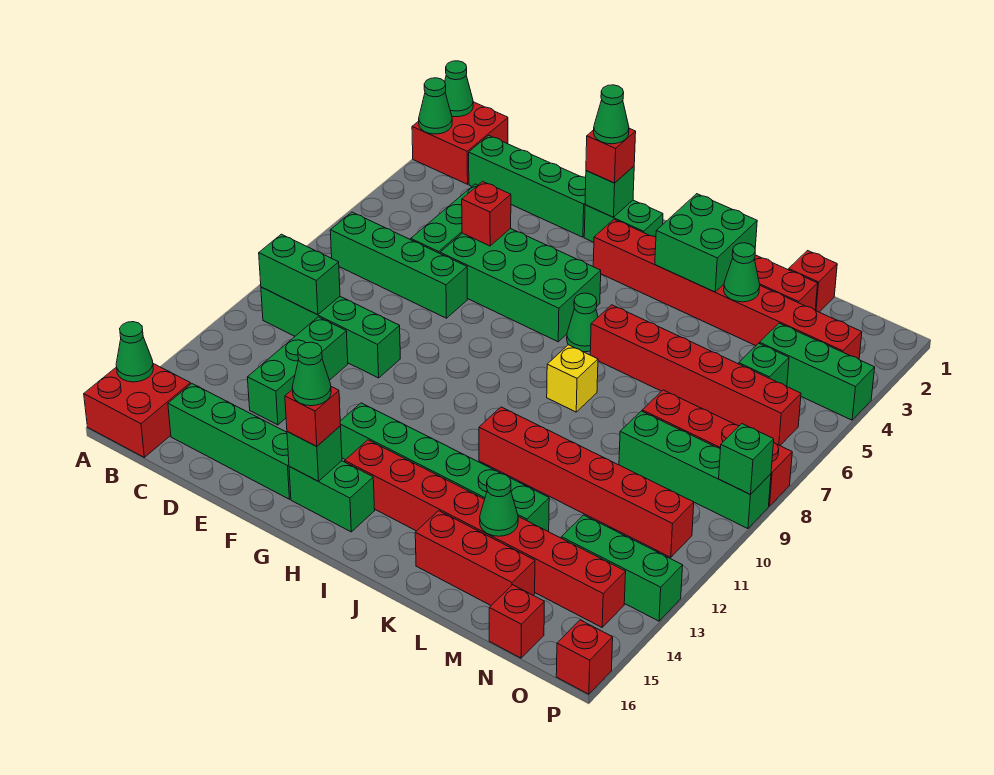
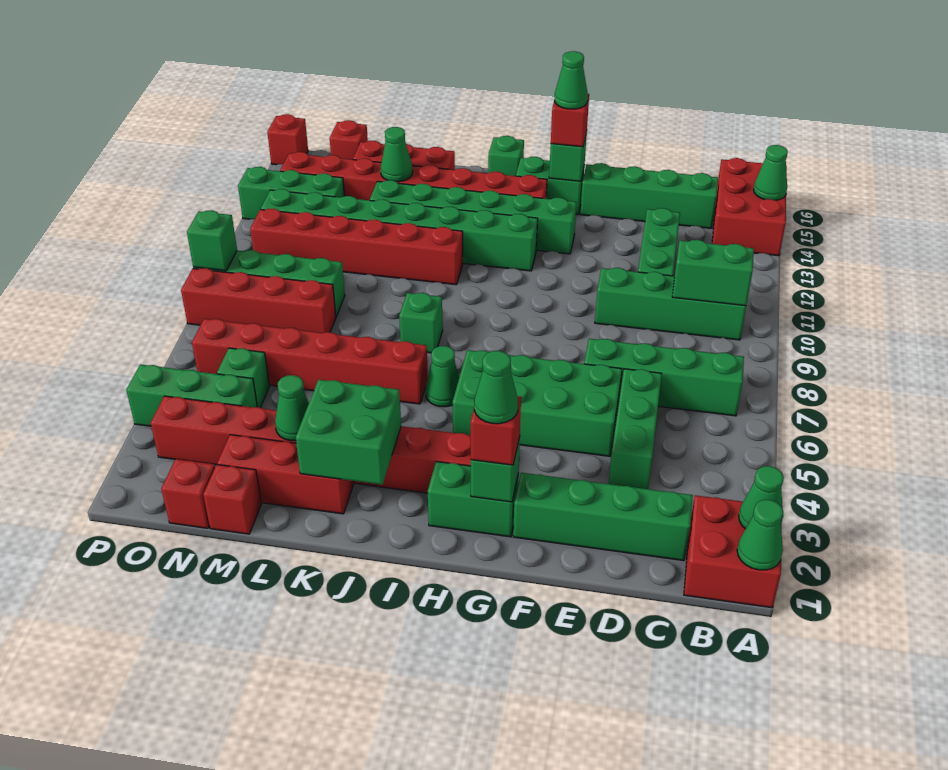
red 2x2 brick [84,364,191,457] -> red 2x3 brick [712,158,787,256]
red 1x1 brick [462,181,511,246] -> red 1x1 brick moved to [161,459,215,528]
none -> green 1x8 brick [261,189,538,271]
none -> green 1x1 brick [488,136,524,176]
yellow 1x1 brick [547,345,598,412] -> green 1x1 brick [399,293,443,353]

